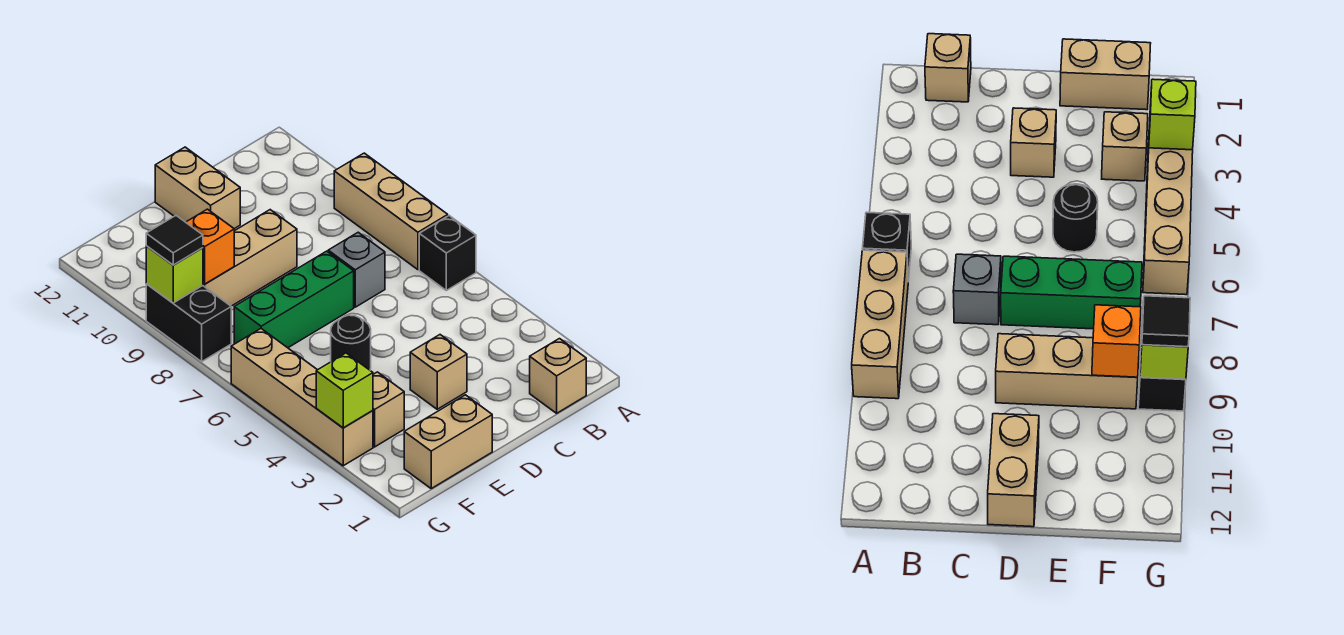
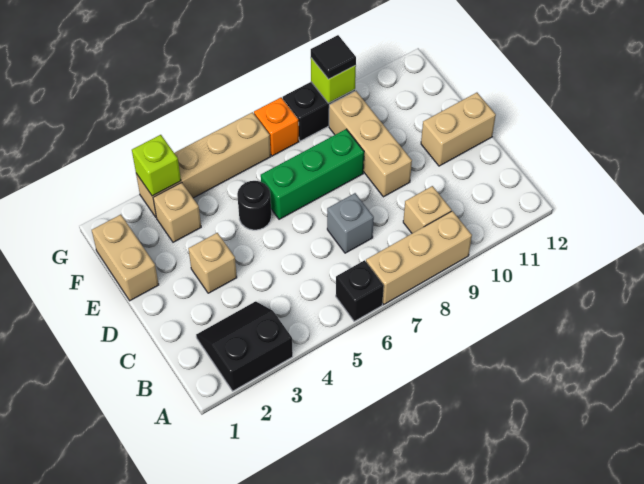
none -> black 2x2 slope [196,301,293,391]
tan 1x1 brick [530,339,586,413] -> tan 1x1 brick moved to [403,186,451,233]
green 1x3 brick [234,251,354,348] -> green 1x3 brick turned to [261,129,364,219]
orange 1x1 brick [186,209,234,284] -> orange 1x1 brick moved to [254,97,299,156]

